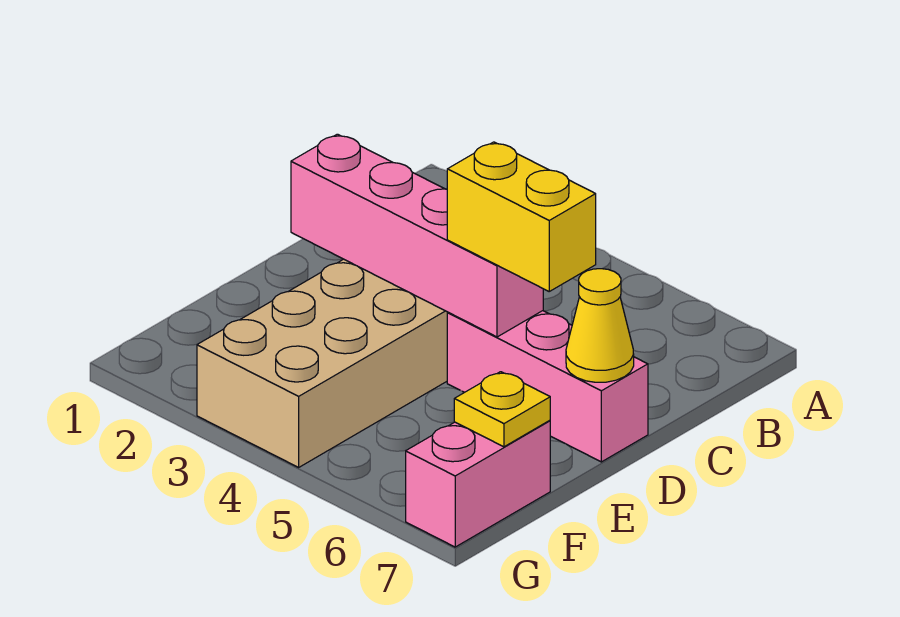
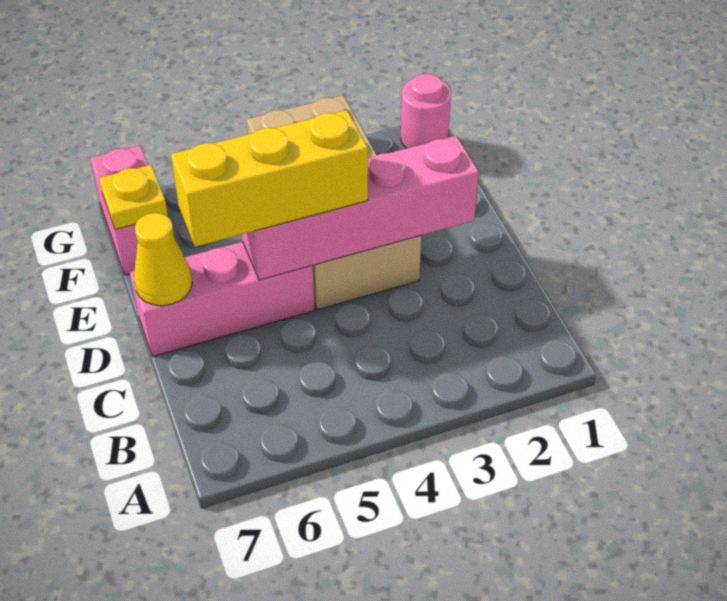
yellow 1x2 brick [447,142,596,291] -> yellow 1x3 brick [171,110,368,247]
none -> pink 1x1 round brick [401,73,451,149]

